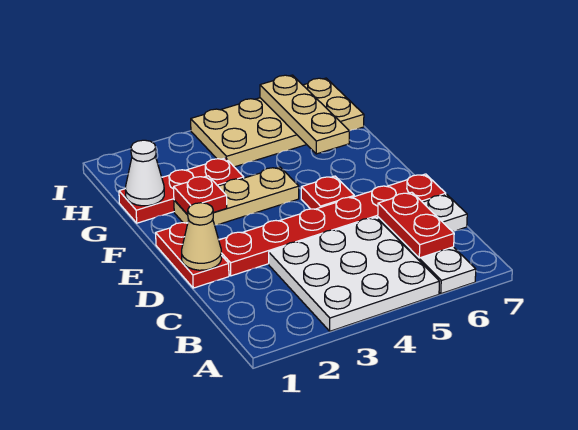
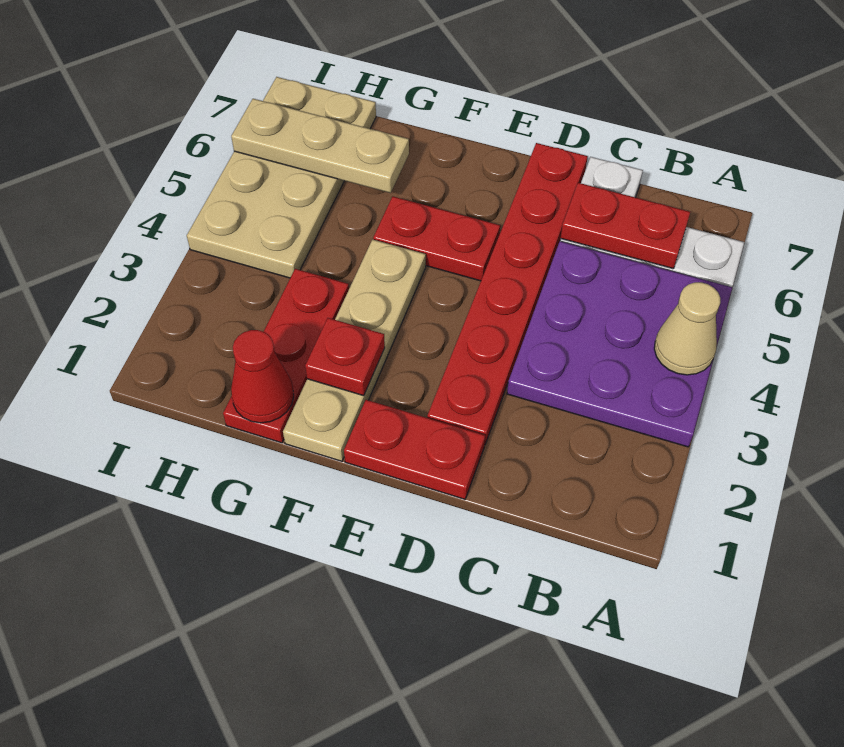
white 3x3 plate [269,217,440,331] -> purple 3x3 plate [507,241,732,447]
tan 1x1 cone [182,203,221,270] -> tan 1x1 cone moved to [654,282,720,375]
red 1x1 plate [301,176,354,209] -> red 1x2 plate [373,196,500,281]
tan 1x3 plate [174,167,299,225] -> tan 1x4 plate [283,240,426,461]
white 1x1 cone [125,140,164,206] -> red 1x1 cone [231,330,294,423]

